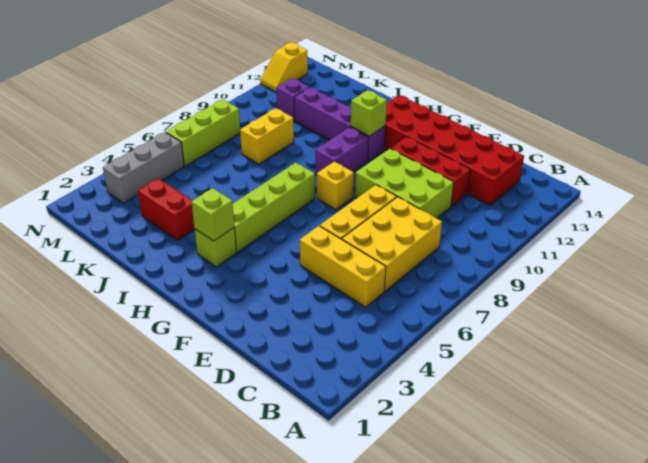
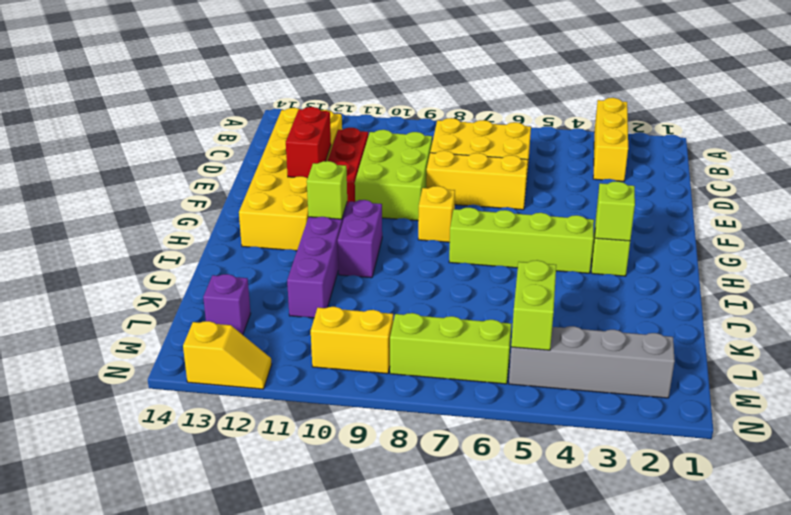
yellow 1x3 brick [300,226,386,307] -> yellow 1x3 brick moved to [593,98,628,181]
red 2x6 brick [384,95,524,205] -> yellow 2x6 brick [239,108,342,251]
purple 1x2 brick [315,127,369,175] -> purple 1x2 brick turned to [338,200,382,278]
red 1x2 brick [138,178,195,240] -> red 1x2 brick moved to [286,107,331,178]
yellow 1x2 brick [240,108,294,164] -> yellow 1x2 brick moved to [311,307,393,374]
none -> lime 1x2 brick [511,260,556,350]
purple 1x1 brick [276,78,310,121] -> purple 1x1 brick moved to [203,274,251,335]
grey 1x3 brick [103,132,184,203] -> grey 1x4 brick [509,326,675,398]

